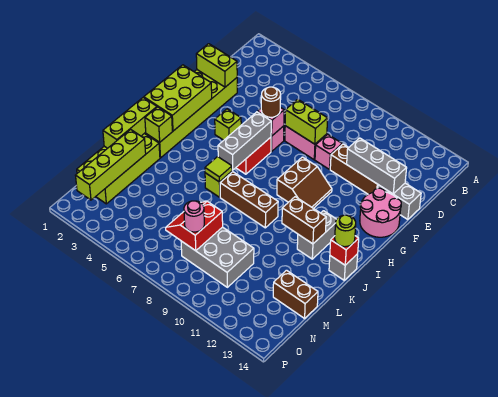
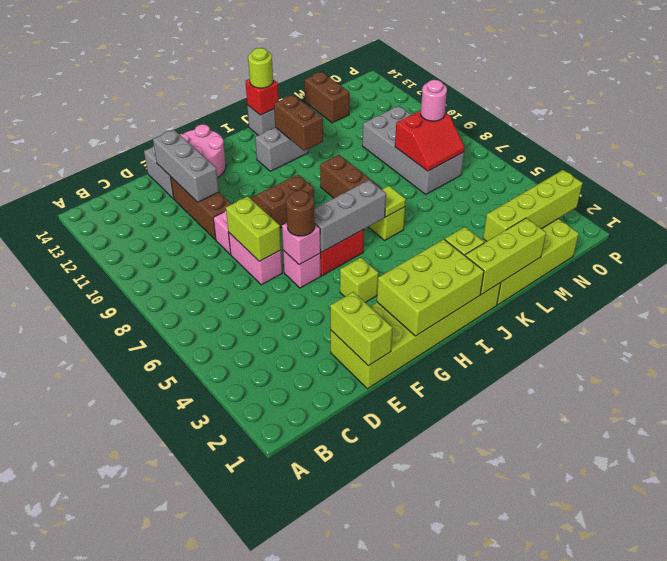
grey 2x3 brick [181,227,254,287] -> grey 2x4 brick [362,106,464,194]

